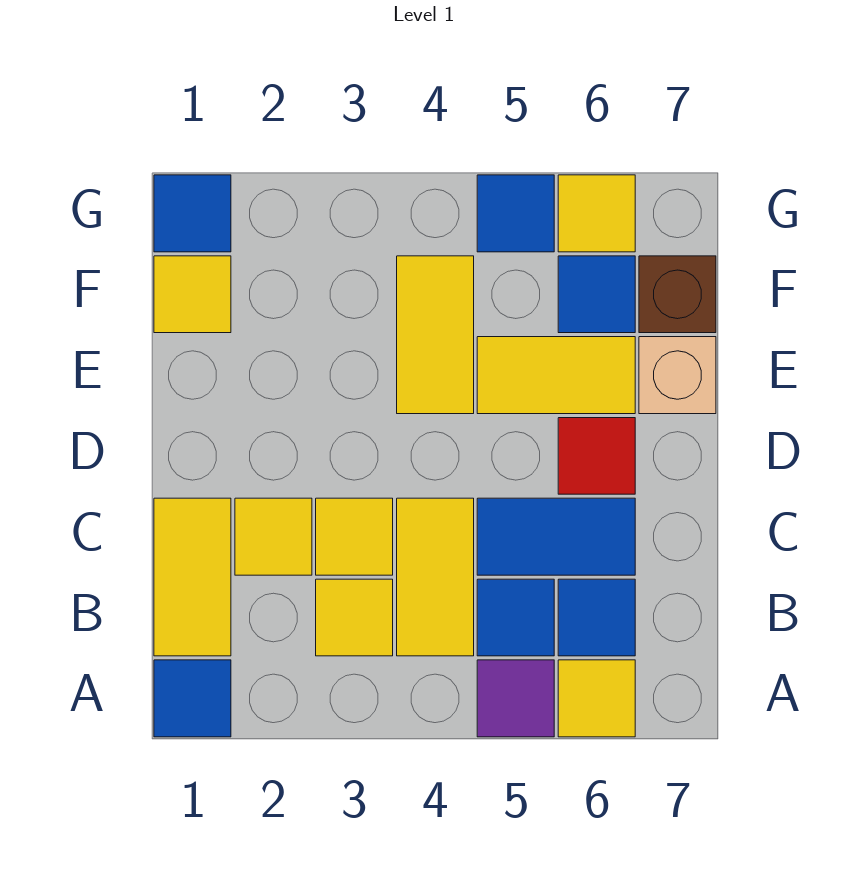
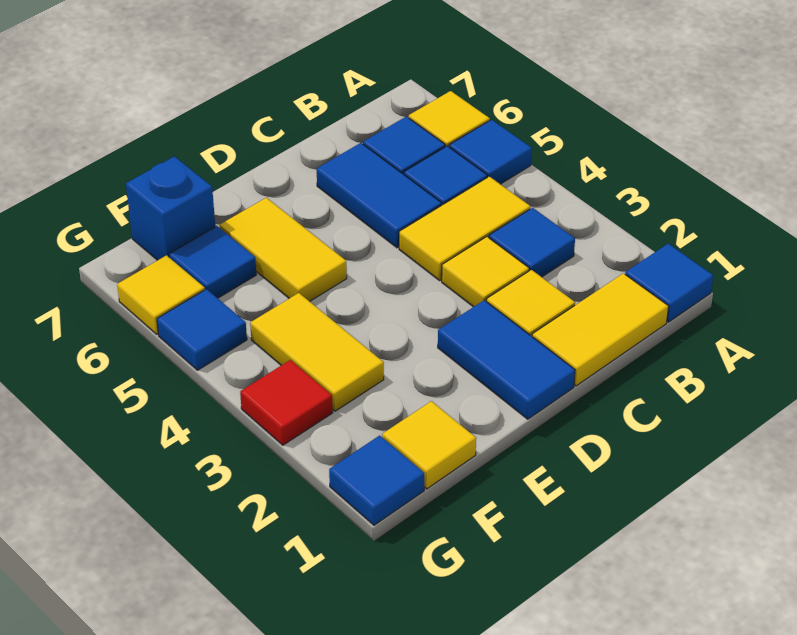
purple 1x1 tile [477,660,554,737] -> blue 1x1 tile [449,120,532,184]
yellow 1x1 tile [316,579,393,656] -> blue 1x1 tile [489,208,575,277]
none -> blue 1x2 tile [438,300,575,419]
red 1x1 tile [558,418,635,494] -> red 1x1 tile moved to [240,360,333,445]
yellow 1x2 tile [397,256,474,414] -> yellow 1x2 tile turned to [250,293,384,411]
tan 1x1 brick [639,337,716,414] -> none
brown 1x1 brick [639,256,716,333] -> blue 1x1 brick [126,156,215,260]

